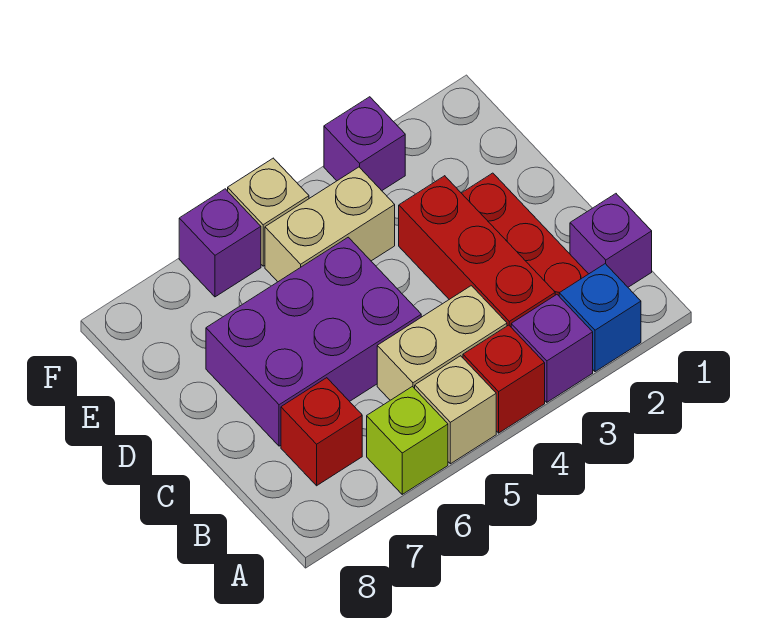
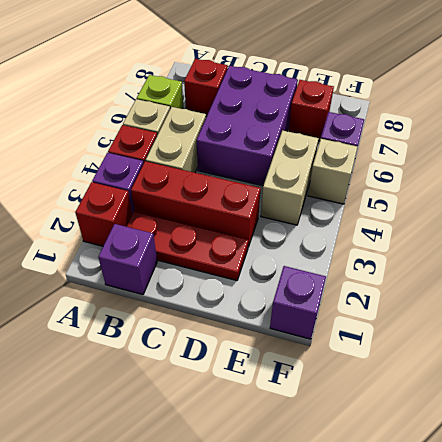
blue 1x1 brick [559,264,641,372] -> red 1x1 brick [75,182,132,246]
none -> red 1x1 brick [288,80,334,141]
purple 1x1 brick [324,97,405,191] -> purple 1x1 brick moved to [270,266,326,339]

